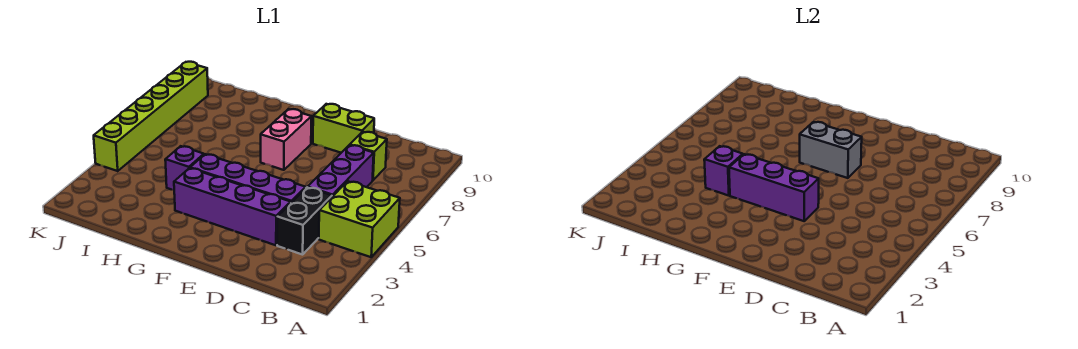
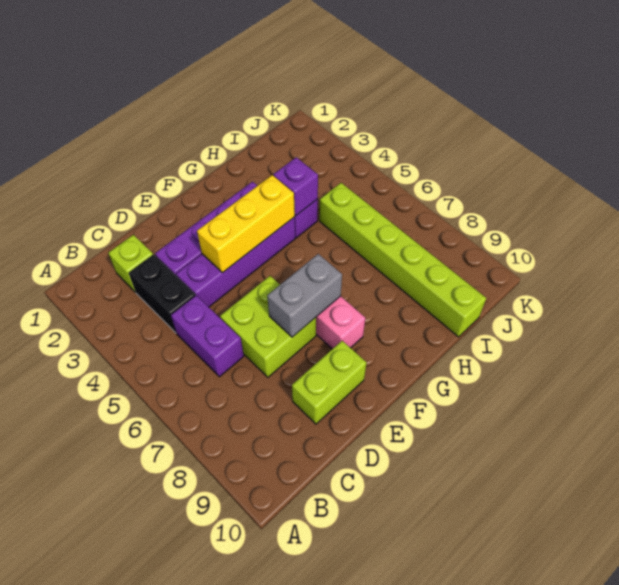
lime 2x2 brick [319,181,400,257] -> lime 2x2 brick moved to [220,276,316,377]
purple 1x3 brick [308,145,374,197] -> purple 1x2 brick [171,295,244,377]
lime 1x1 brick [350,132,387,180] -> lime 1x1 brick moved to [108,235,153,292]
purple 1x3 brick [729,154,819,221] -> yellow 1x3 brick [197,175,295,273]
lime 1x6 brick [94,62,208,171] -> lime 1x6 brick moved to [319,183,486,337]

